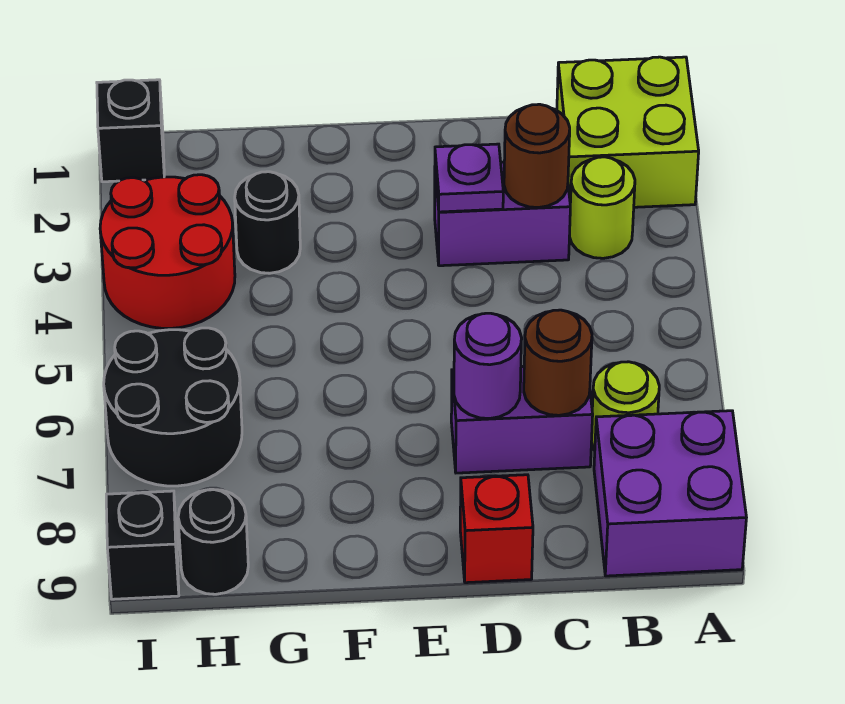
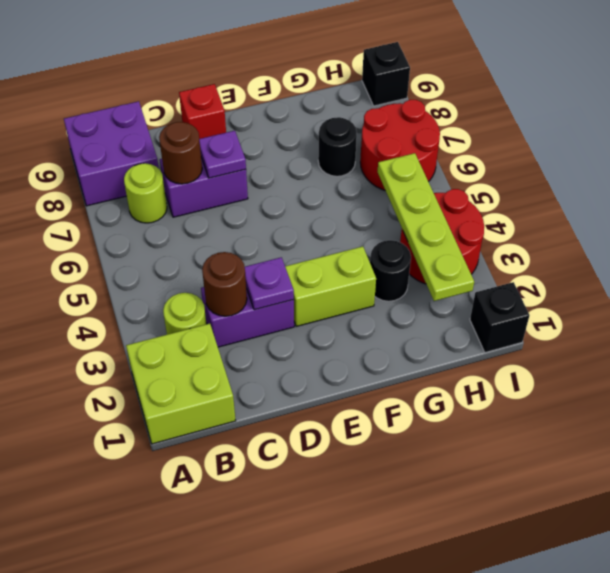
purple 1x1 round brick [454,313,522,419] -> purple 1x1 plate [199,131,246,178]
none -> lime 1x2 brick [285,246,376,327]
none -> lime 1x4 plate [378,153,474,301]
black 2x2 round brick [104,328,242,486] -> red 2x2 round brick [360,100,440,190]
black 1x1 round brick [178,489,248,594] -> black 1x1 round brick moved to [318,117,357,176]

